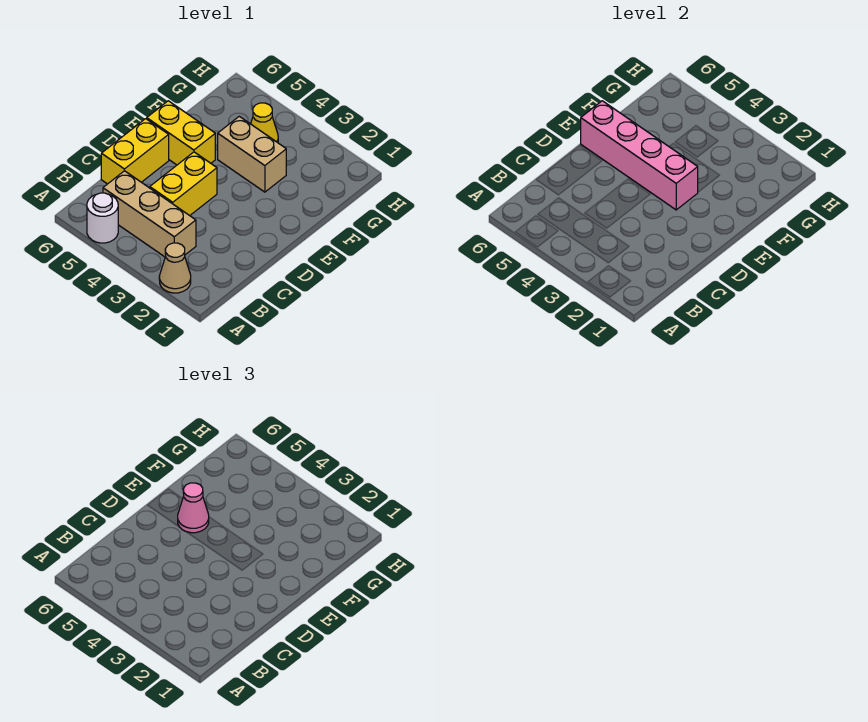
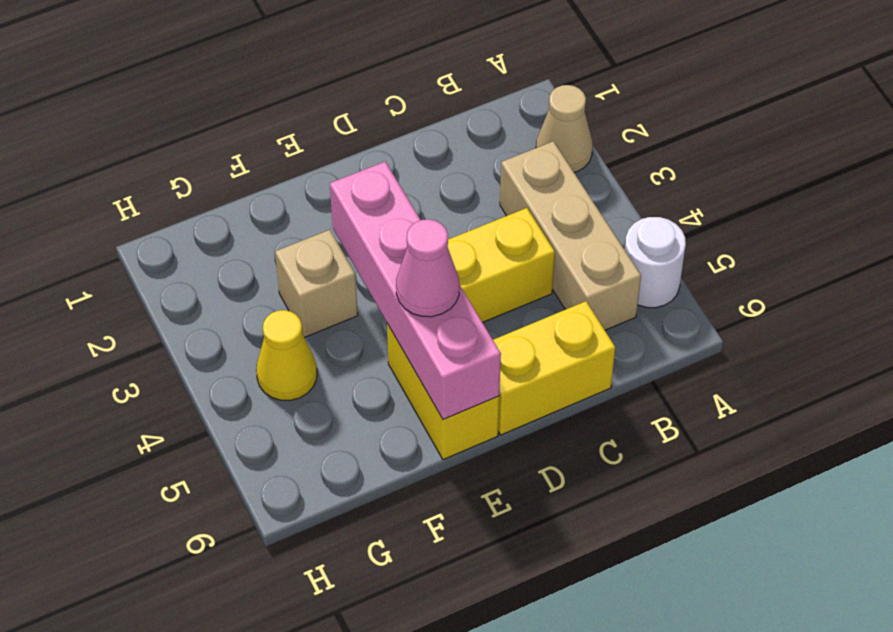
tan 1x2 brick [218,116,286,192] -> tan 1x1 brick [275,230,358,338]

